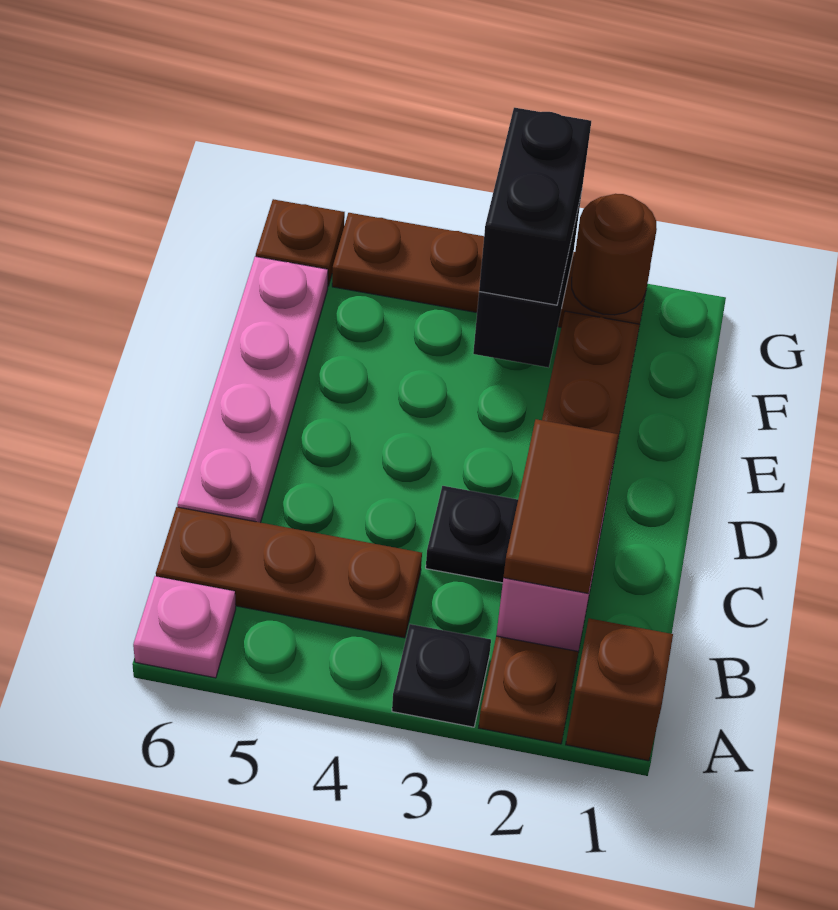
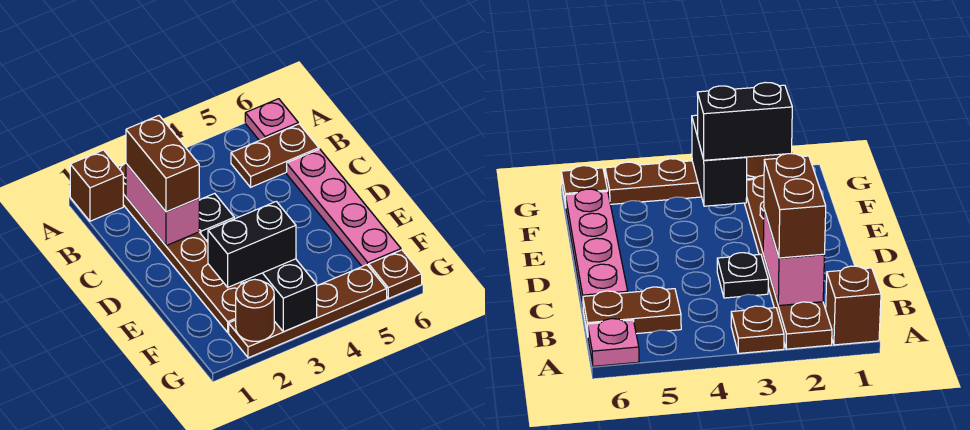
black 1x1 plate [392,624,491,727] -> brown 1x1 plate [731,306,784,353]
brown 1x2 tile [503,419,618,593] -> brown 1x2 brick [126,116,199,212]
brown 1x3 plate [156,507,422,638] -> brown 1x2 plate [231,124,319,187]
black 1x2 brick [479,108,591,305] -> black 1x2 brick turned to [208,201,296,287]

